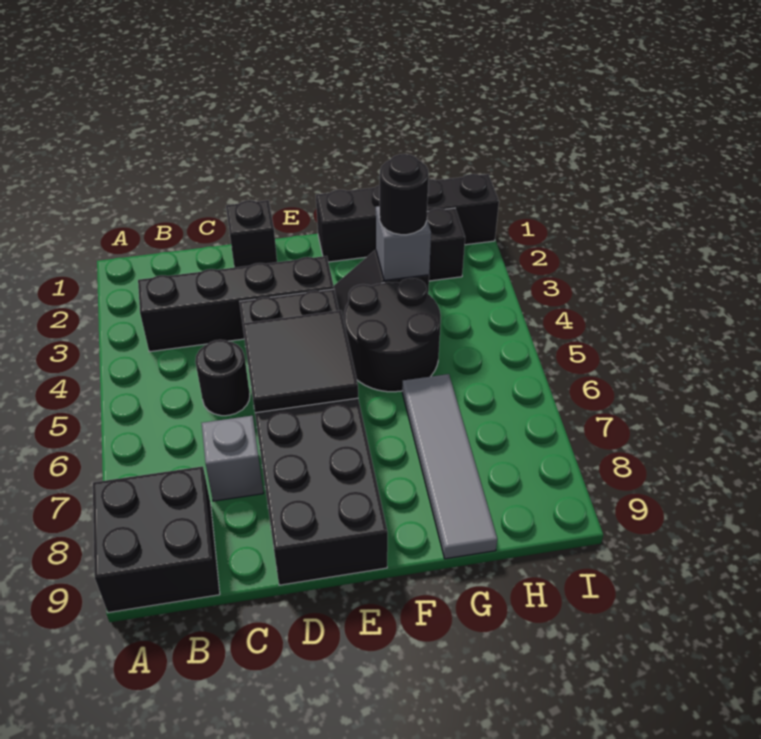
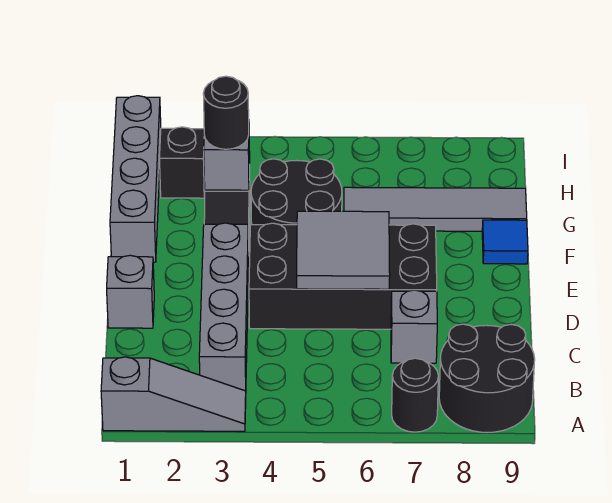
none -> grey 1x3 slope [101,357,246,431]
black 2x2 brick [93,466,220,613] -> black 2x2 round brick [439,324,535,432]
black 1x4 brick [138,256,334,352] -> grey 1x4 brick [199,223,249,391]
black 1x1 round brick [195,340,250,416] -> black 1x1 round brick moved to [392,358,438,432]
black 1x1 brick [226,200,277,268] -> grey 1x1 brick [107,255,154,328]
black 2x6 brick [240,289,388,585] -> black 2x4 brick [249,223,437,329]
black 2x2 tile [243,310,358,413] -> grey 2x2 tile [297,211,390,289]
black 1x4 brick [316,174,499,262] -> grey 1x4 brick [110,96,161,262]
none -> blue 1x1 tile [482,220,528,264]

